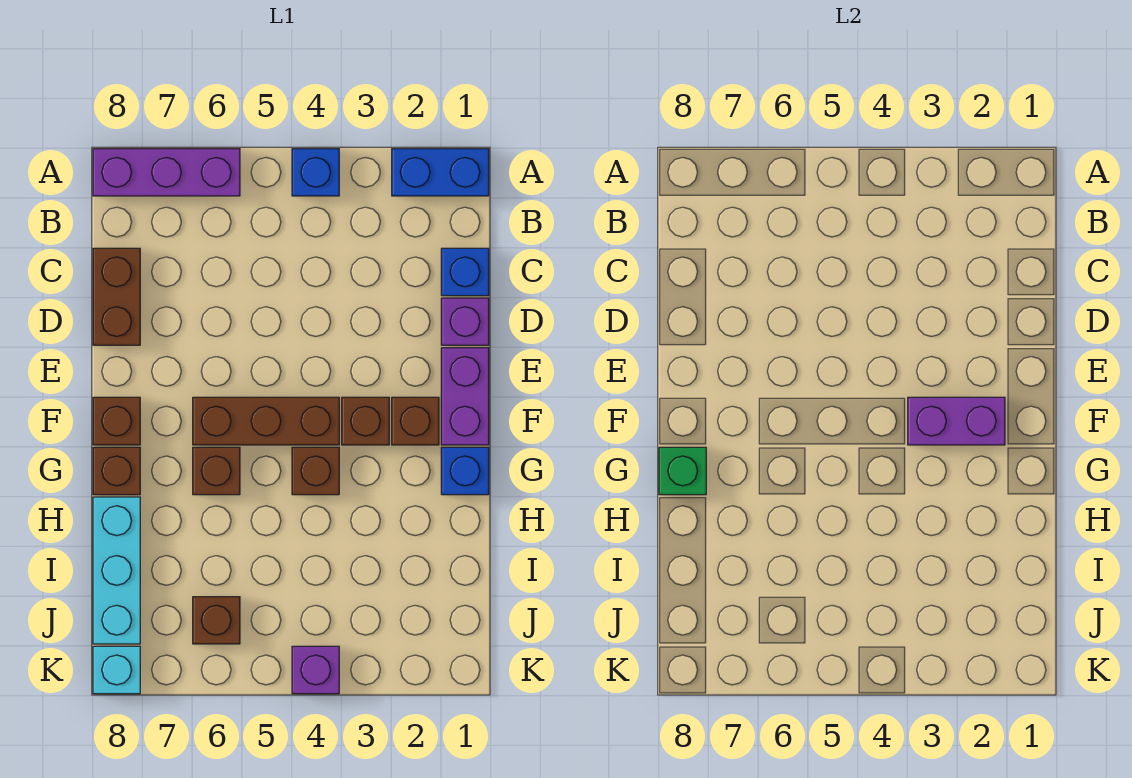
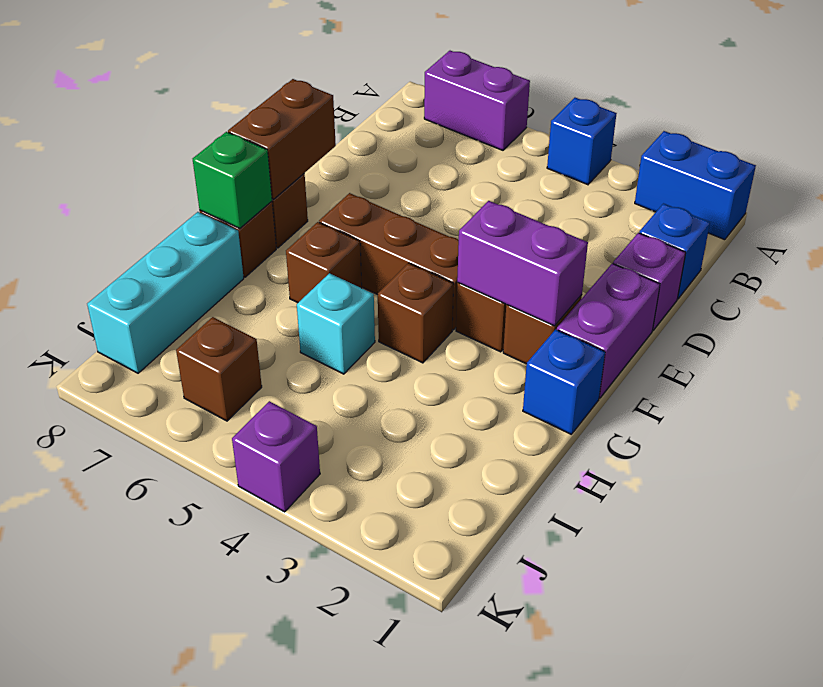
purple 1x3 brick [93,149,240,196] -> purple 1x2 brick [424,51,530,150]
brown 1x2 brick [93,248,140,345] -> brown 1x2 brick moved to [228,79,336,199]
cyan 1x1 brick [93,646,140,694] -> cyan 1x1 brick moved to [297,273,375,374]

